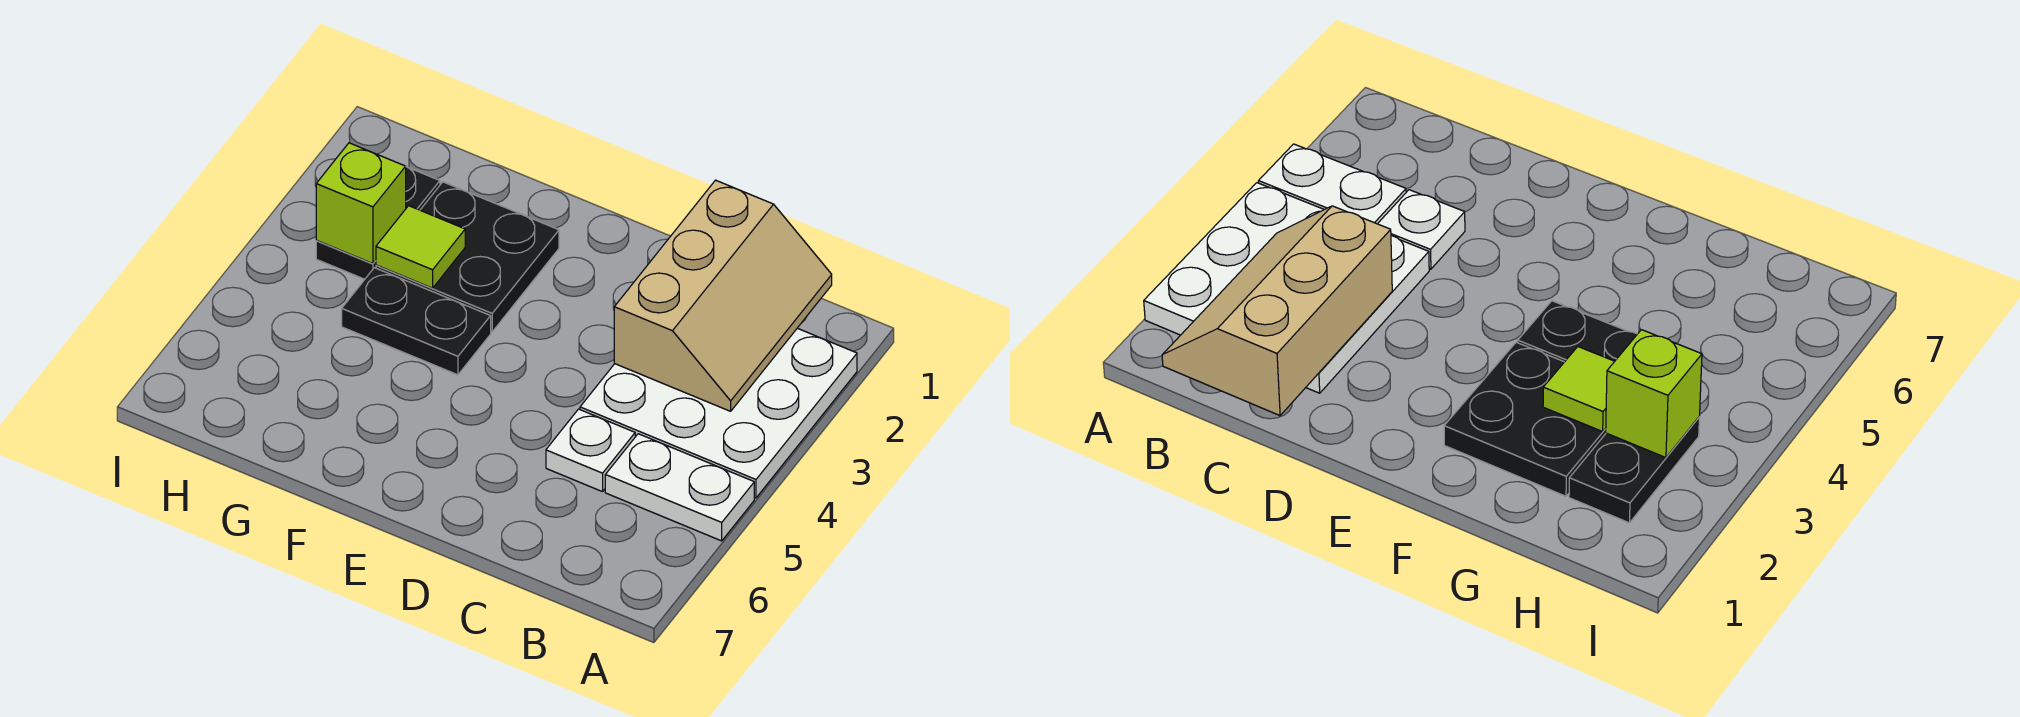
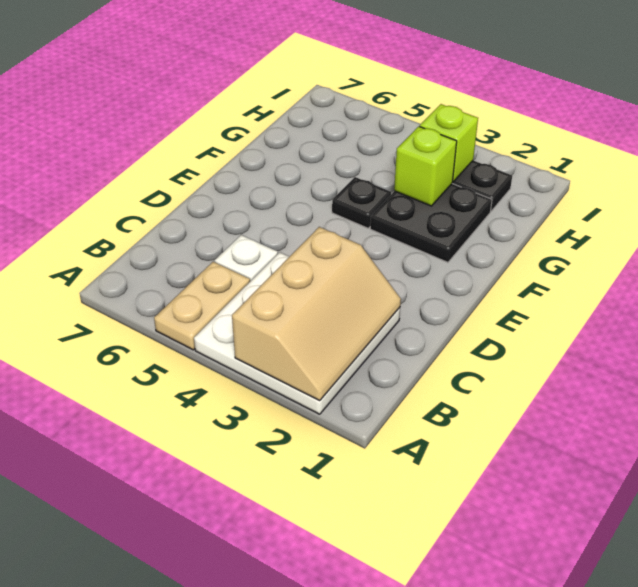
white 1x2 plate [605,434,754,541] -> tan 1x2 plate [154,262,250,350]
tan 2x3 slope [614,180,832,411] -> tan 2x3 slope turned to [232,227,401,400]
black 1x2 plate [342,268,491,375] -> black 1x1 plate [332,177,391,228]
lime 1x1 tile [376,206,465,288] -> lime 1x1 brick [394,126,457,206]

